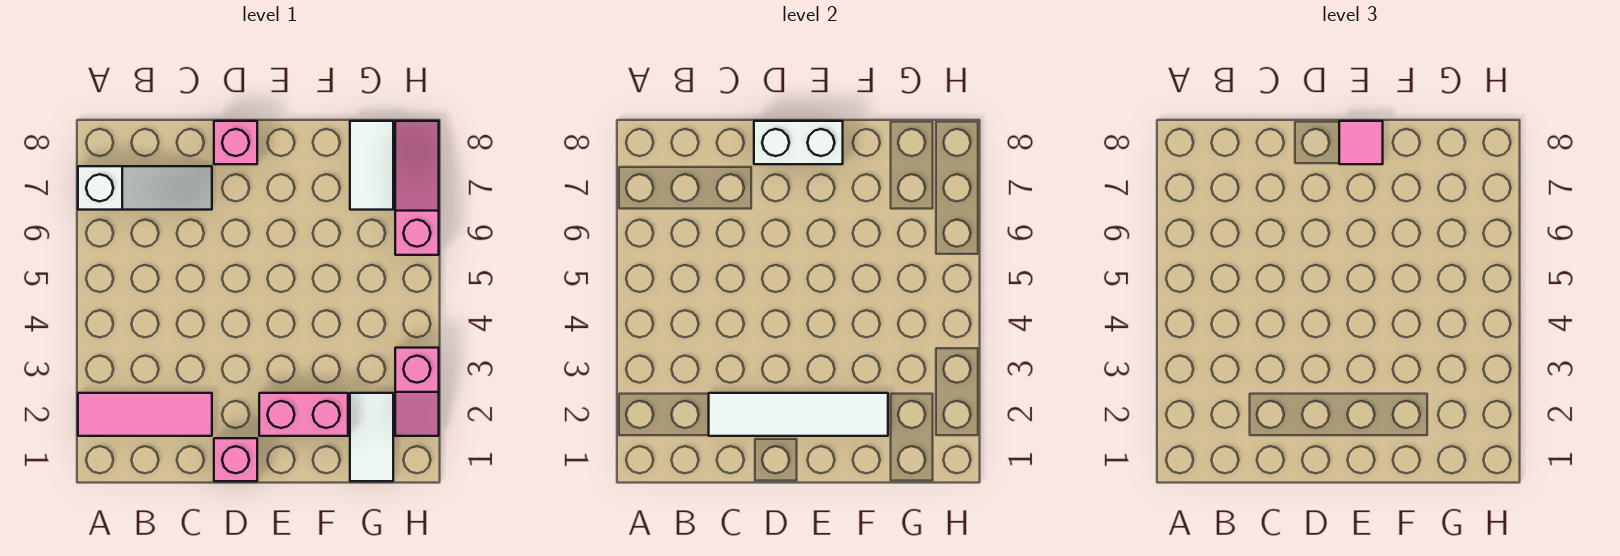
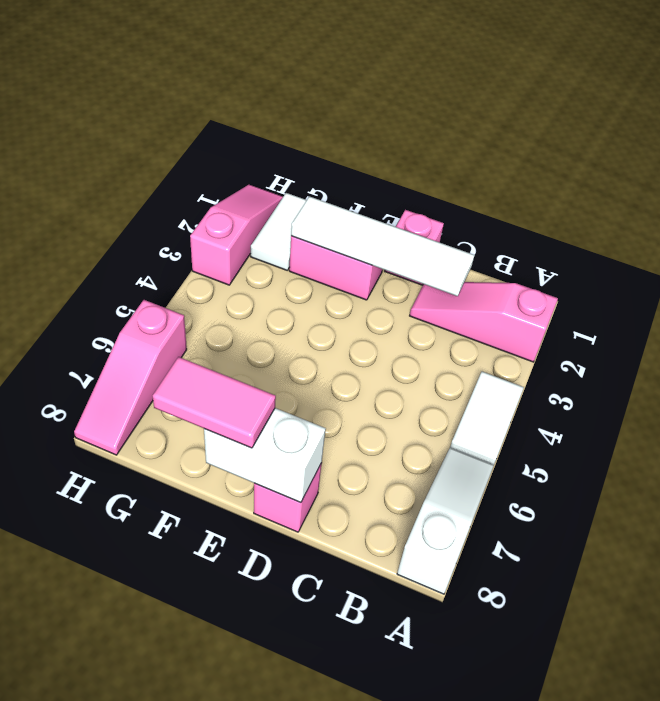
pink 1x3 tile [78,393,212,436] -> pink 1x3 slope [410,282,558,362]
white 1x3 slope [78,166,212,210] -> white 1x3 slope turned to [397,448,494,594]
pink 1x1 tile [1339,121,1383,164] -> pink 1x2 tile [153,357,276,448]
white 1x2 tile [350,121,393,210] -> white 1x2 tile moved to [450,372,524,465]
pink 1x2 slope [395,348,439,436] -> pink 1x3 slope [190,185,283,285]

